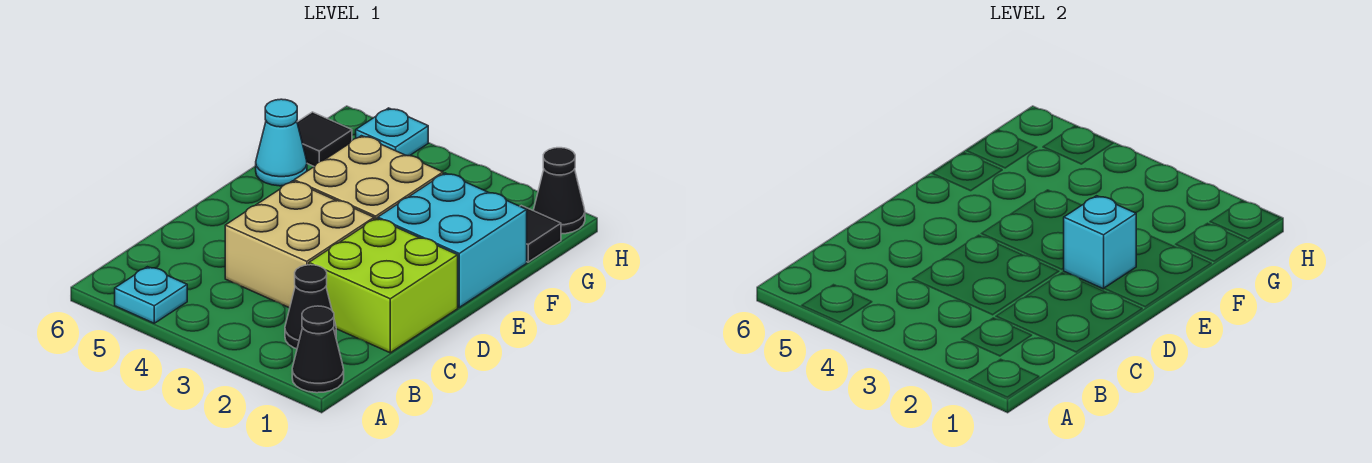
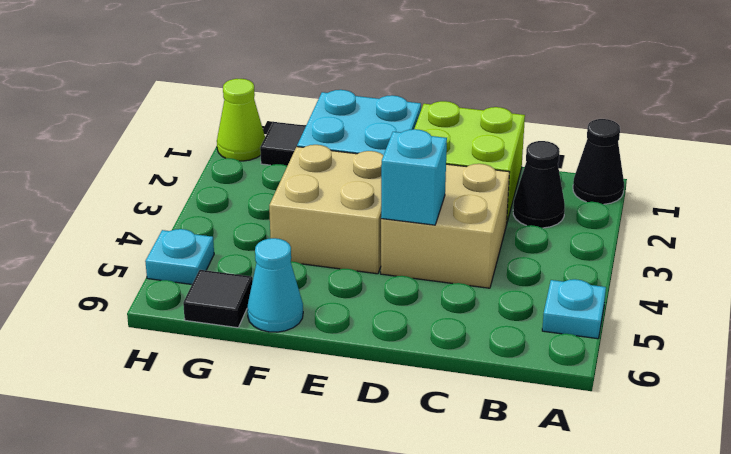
cyan 1x1 brick [1064,196,1136,289] -> cyan 1x1 brick moved to [381,129,447,225]
black 1x1 cone [534,148,585,234] -> lime 1x1 cone [217,79,265,161]

